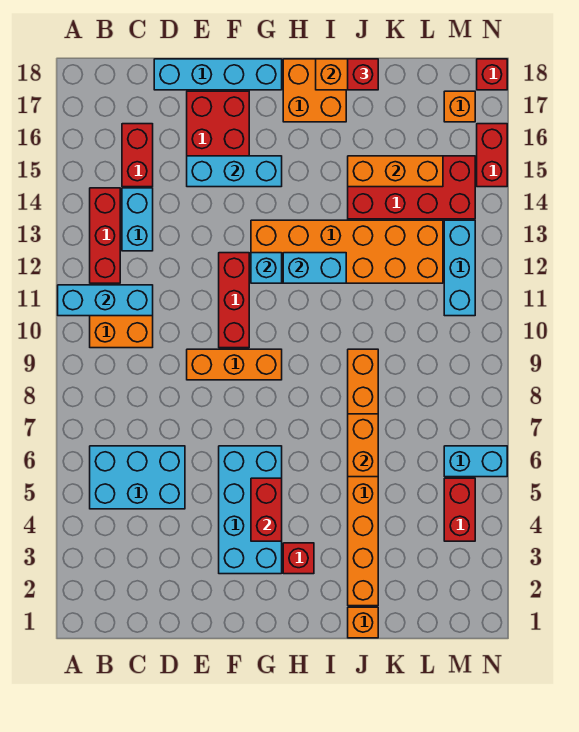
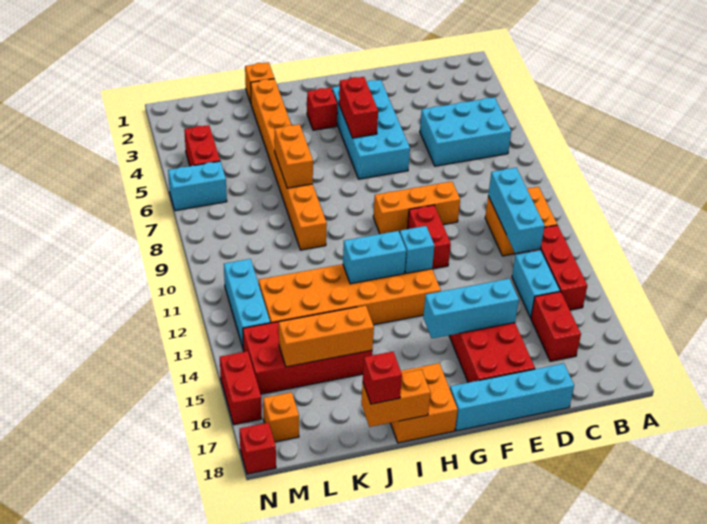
cyan 1x3 brick [58,285,153,316] -> cyan 1x3 brick turned to [488,168,545,253]
red 1x3 brick [219,253,249,348] -> red 1x2 brick [407,205,451,269]

